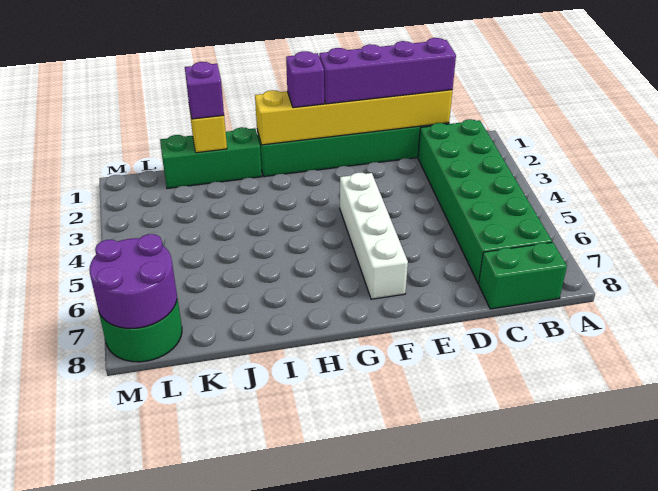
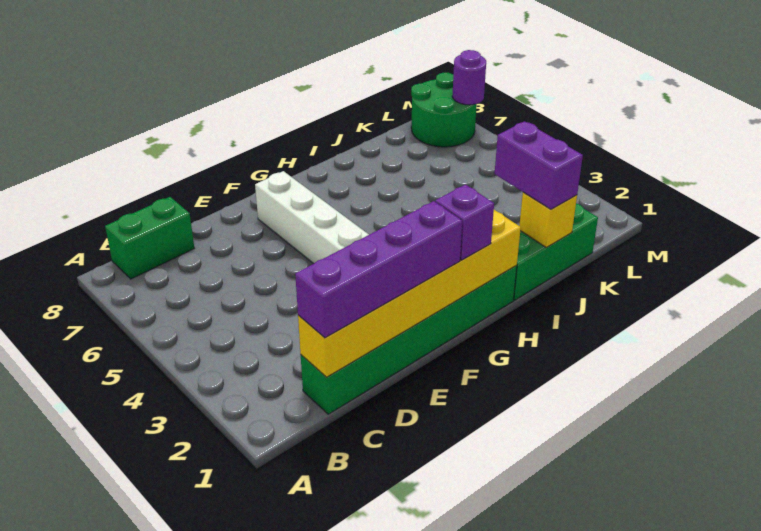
green 2x6 brick [418,119,552,284] -> none
purple 1x1 brick [185,62,224,119] -> purple 1x2 brick [495,121,583,209]
purple 2x2 round brick [89,234,177,328] -> purple 1x1 round brick [452,50,486,105]

